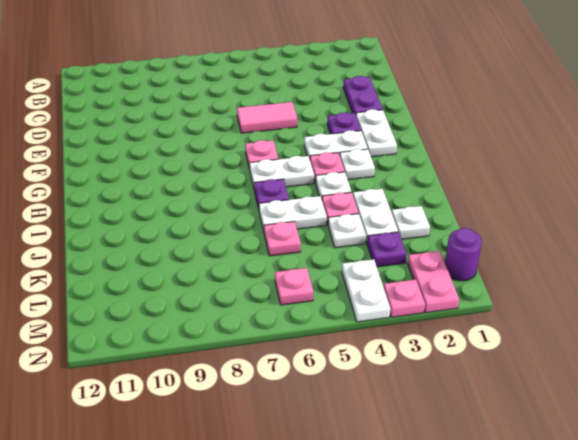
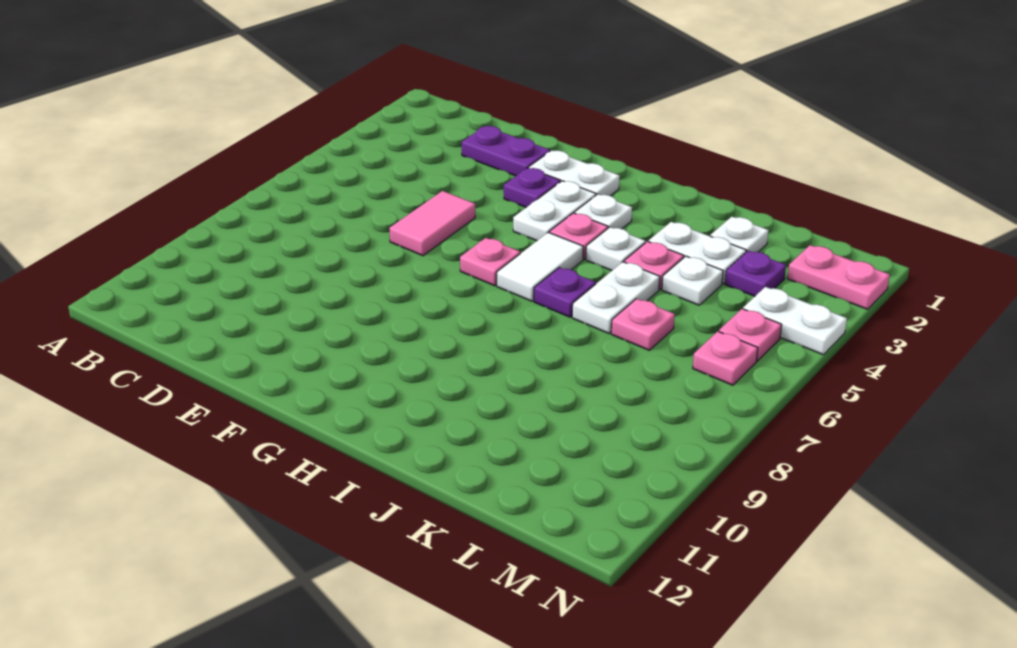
white 1x2 plate [250,156,314,190] -> white 1x2 tile [497,232,583,301]
purple 1x1 round brick [445,228,482,281] -> none
pink 1x1 plate [384,280,425,317] -> pink 1x1 plate moved to [719,309,782,361]

